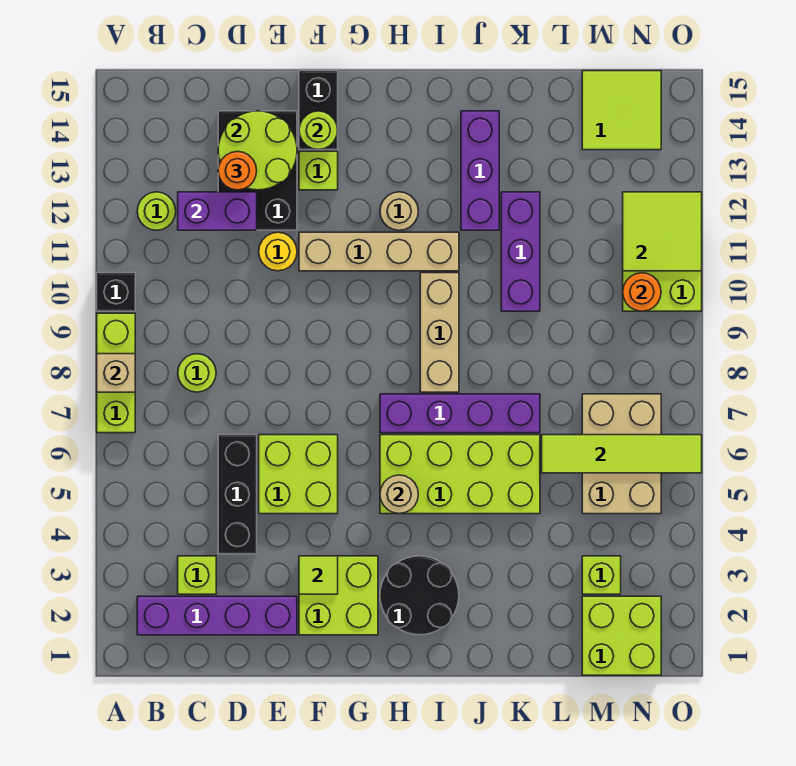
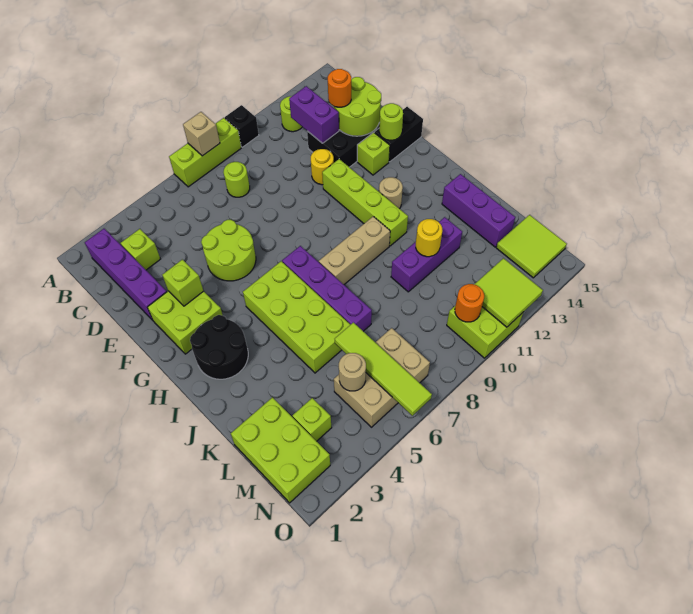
black 1x3 brick [218,435,257,554] -> none
lime 2x2 brick [259,435,338,514] -> lime 2x2 round brick [201,220,256,281]
lime 1x1 tile [299,556,338,594] -> lime 1x1 brick [162,259,203,306]
tan 1x4 brick [299,232,459,271] -> lime 1x4 brick [322,159,408,246]
tan 1x1 round brick [380,475,418,514] -> tan 1x1 round brick moved to [339,353,366,391]
purple 1x3 brick [461,111,499,230] -> purple 1x3 brick turned to [442,174,515,247]
none -> yellow 1x1 round brick [416,219,442,257]
lime 2x2 brick [582,596,661,675] -> lime 2x3 brick [231,397,330,503]

